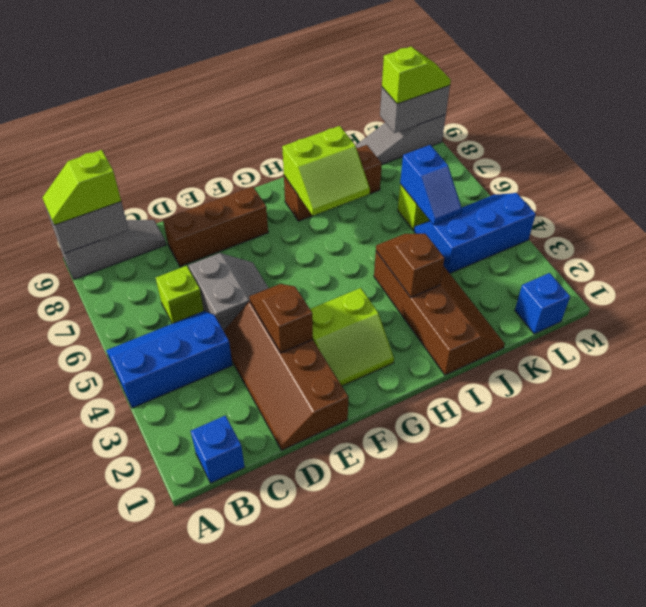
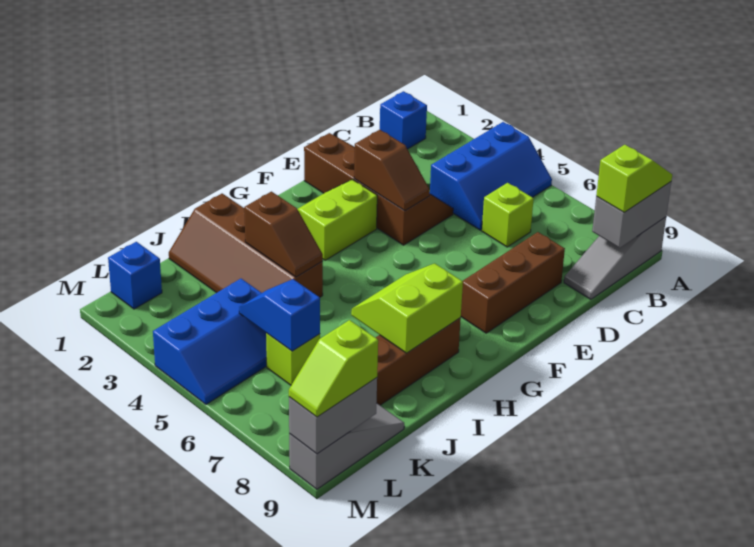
grey 2x2 slope [189,253,269,331] -> none

